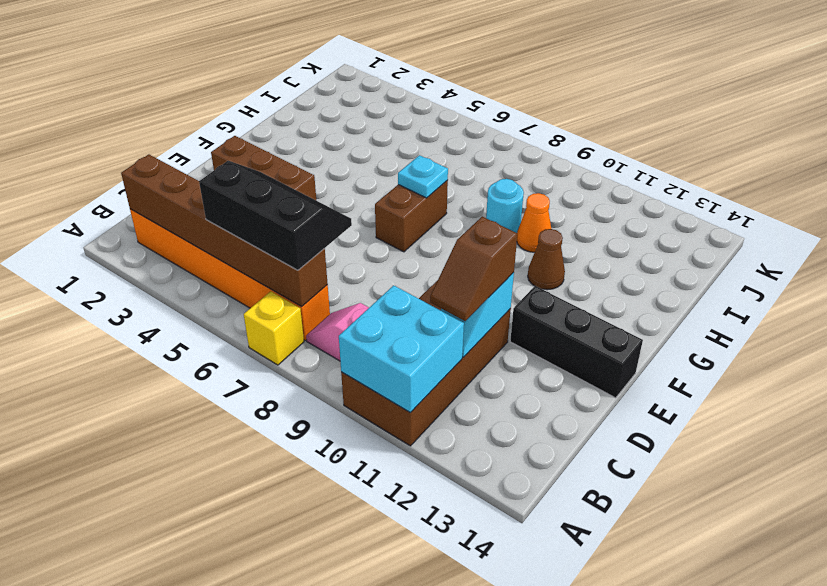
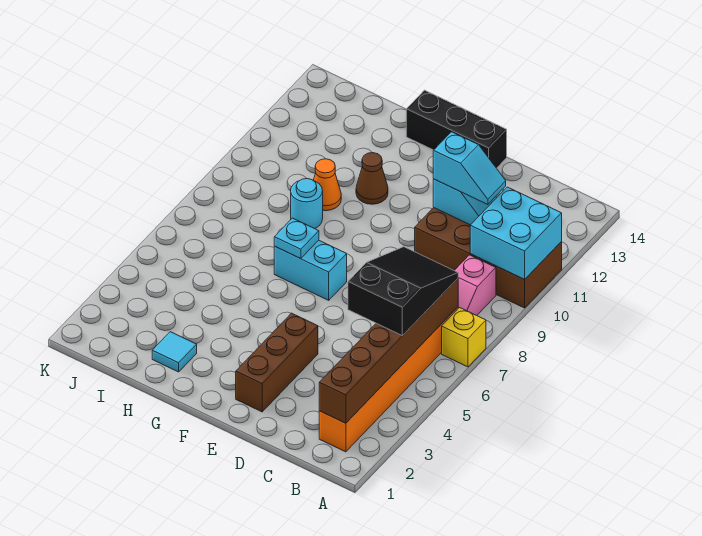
black 2x3 slope [199,161,352,270] -> black 2x3 slope turned to [348,247,458,336]
brown 1x2 slope [430,217,517,321] -> cyan 1x2 slope [433,132,506,205]
black 1x3 brick [510,286,643,398] -> black 1x3 brick turned to [406,90,507,168]
brown 1x2 brick [375,180,448,252] -> cyan 1x2 brick [274,240,347,300]
none -> cyan 1x1 tile [152,332,197,372]

